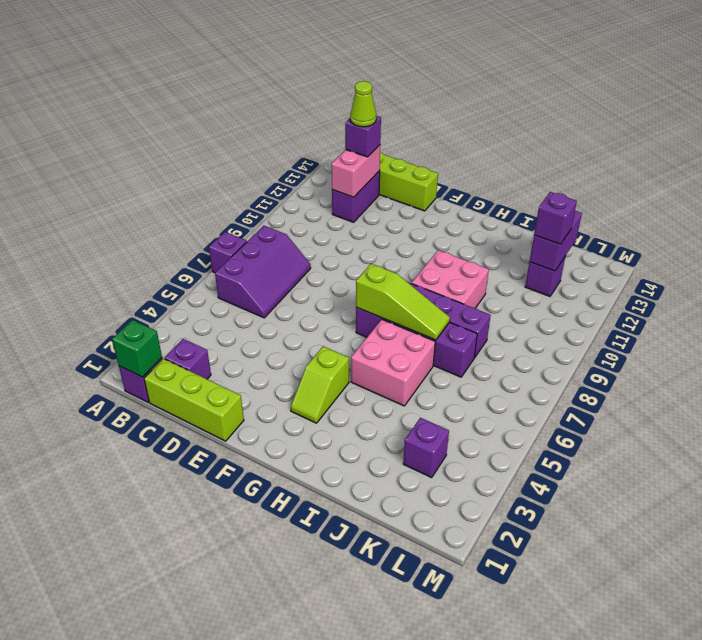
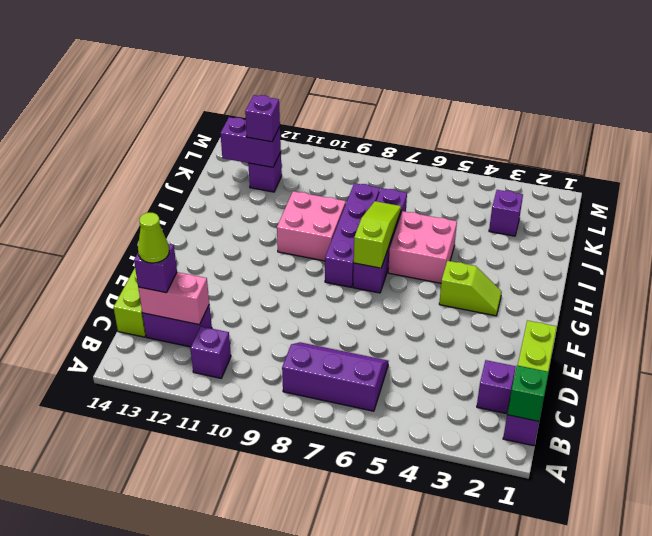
purple 1x1 brick [209,232,247,273] -> purple 1x1 brick moved to [190,326,231,378]

